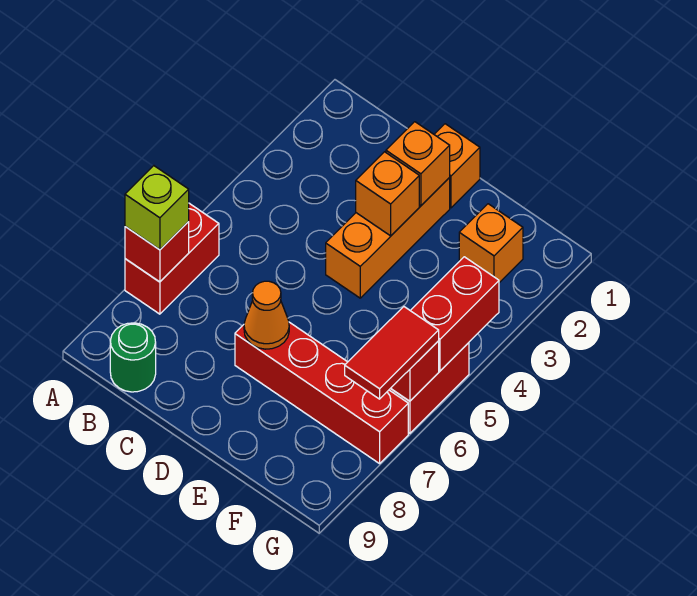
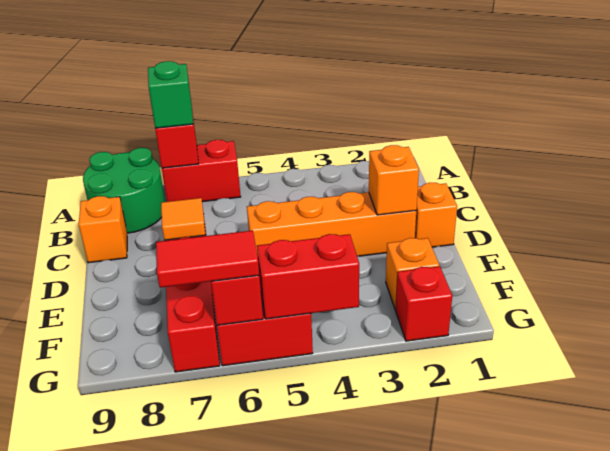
lime 1x1 brick [125,166,189,250] -> green 1x1 brick [148,61,193,128]
green 1x1 round brick [110,323,156,392] -> green 2x2 round brick [83,148,165,233]
orange 1x3 brick [326,178,450,298] -> orange 1x4 brick [247,192,416,256]
orange 1x1 brick [356,152,419,236] -> orange 1x1 brick moved to [79,196,127,263]
orange 1x1 cone [244,281,289,349] -> orange 1x1 tile [161,198,205,240]
none -> red 1x1 brick [396,266,452,341]

